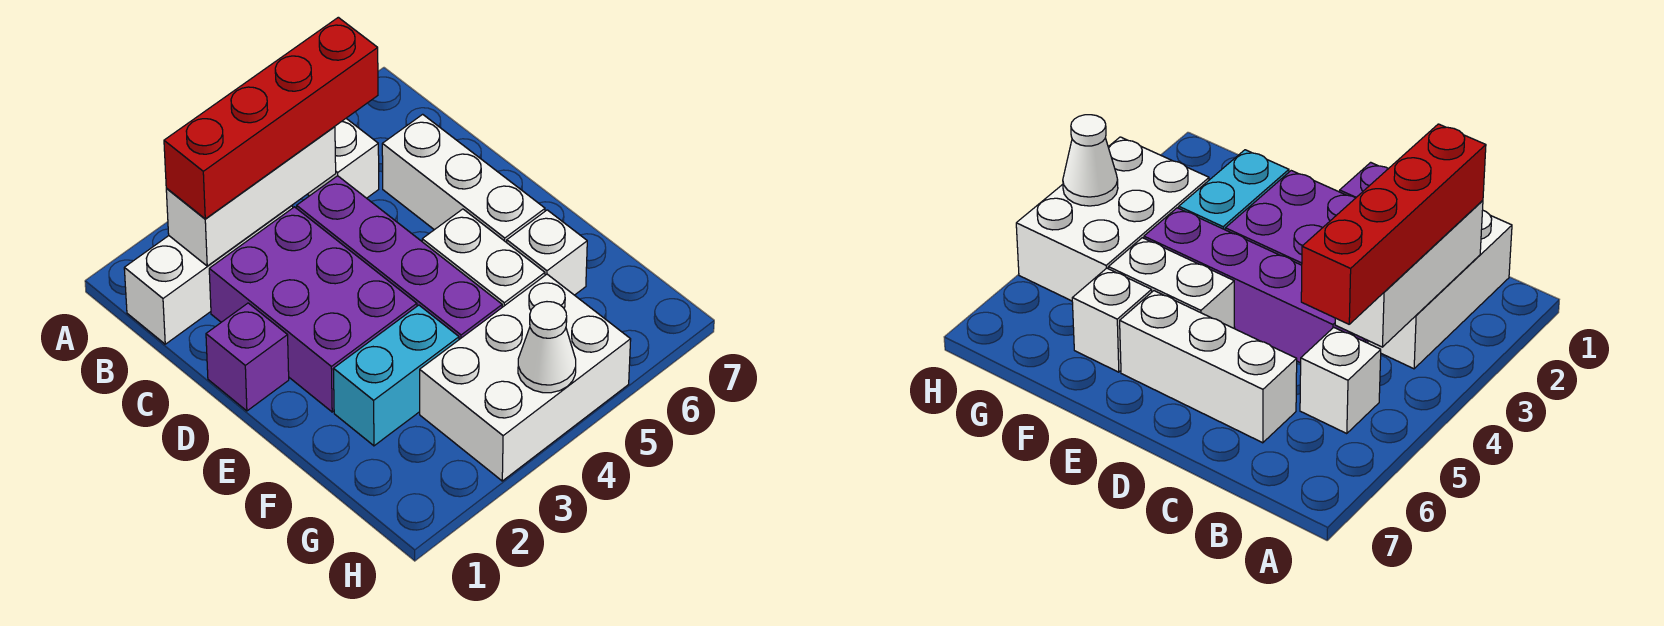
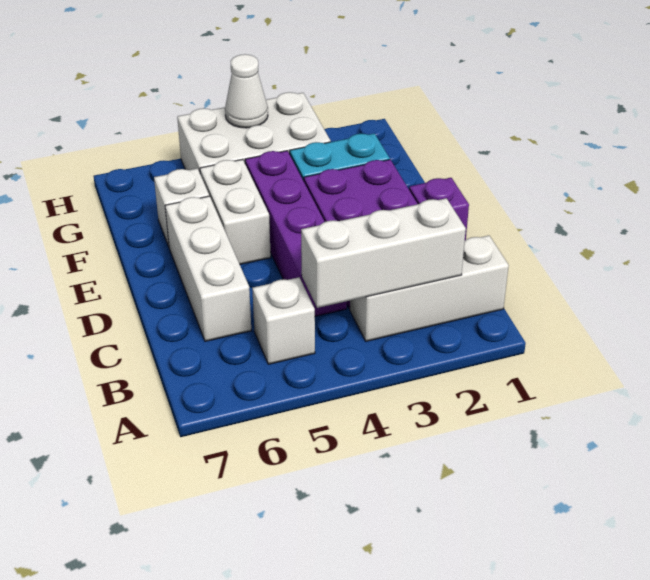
red 1x4 brick [164,17,378,219] -> none

